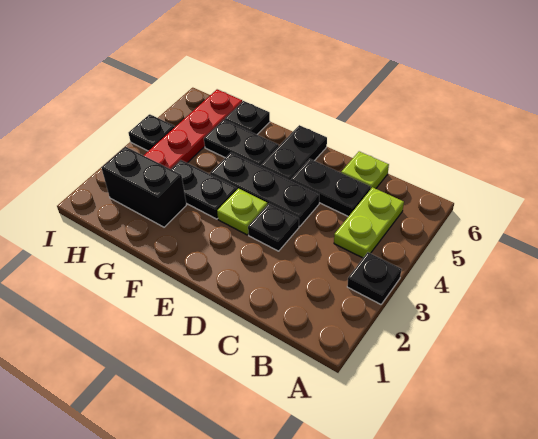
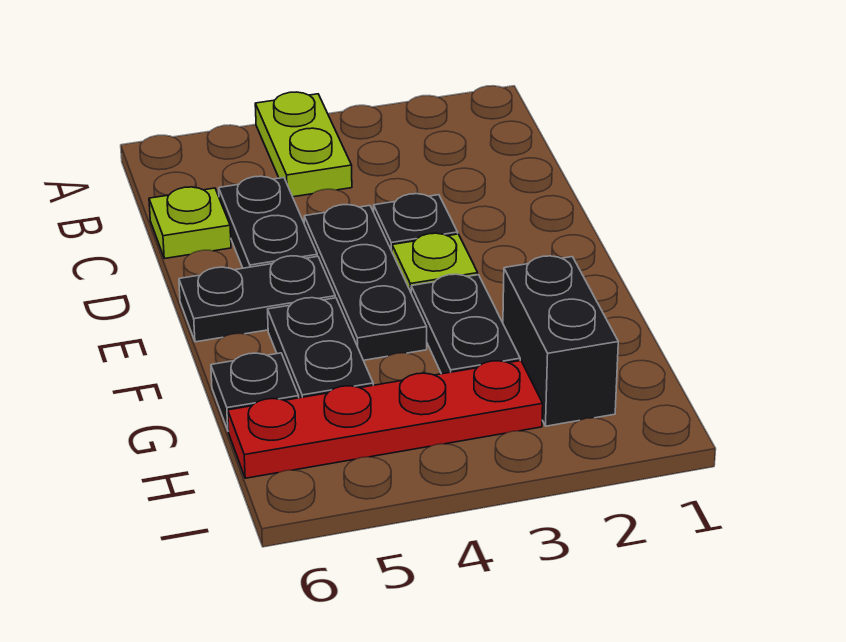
black 1x1 plate [347,252,401,304] -> none
lime 1x2 plate [334,187,404,258] -> lime 1x2 plate turned to [255,92,352,197]
black 1x1 plate [129,114,175,151] -> none

